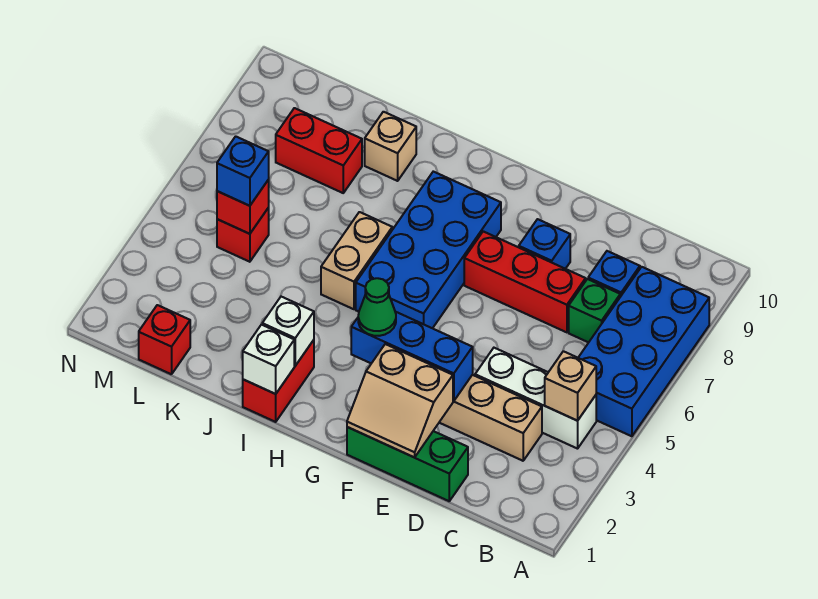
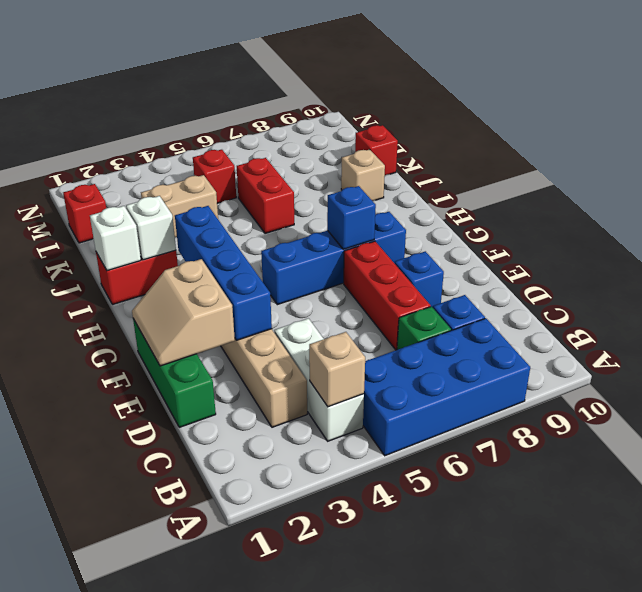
blue 1x3 brick [351,312,473,401] -> blue 1x4 brick [175,206,272,340]
green 1x1 cone [358,278,396,336] -> none
blue 2x4 brick [356,172,501,328] -> blue 1x4 brick [261,212,406,305]
tan 1x2 brick [321,212,392,309] -> tan 1x2 brick moved to [141,175,218,237]
red 1x2 brick [276,108,362,193] -> red 1x2 brick moved to [237,158,294,234]
red 1x1 brick [217,180,269,234] -> red 1x1 brick moved to [355,125,398,175]
blue 1x1 brick [217,136,269,206] -> blue 1x1 brick moved to [327,186,376,249]

